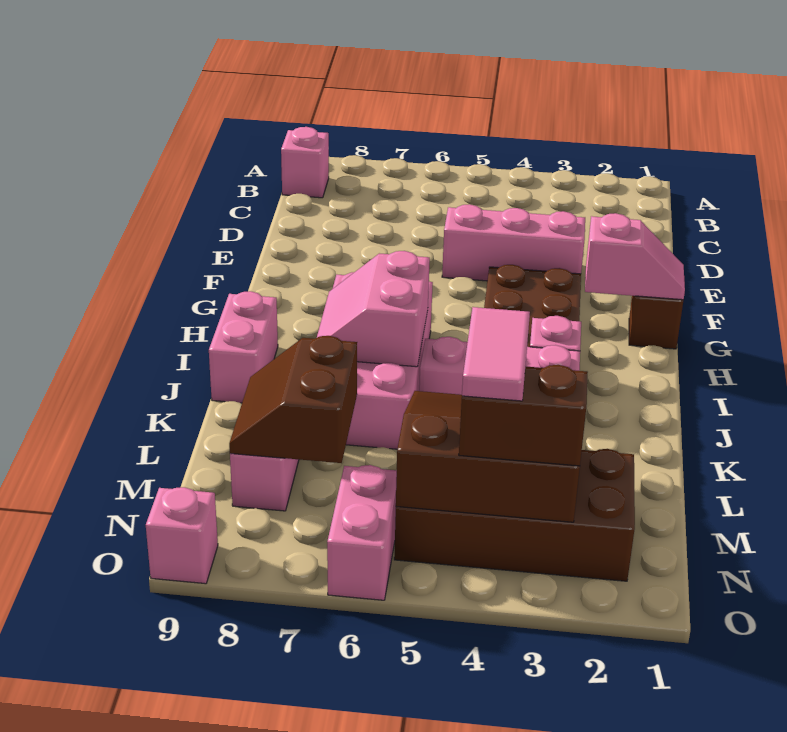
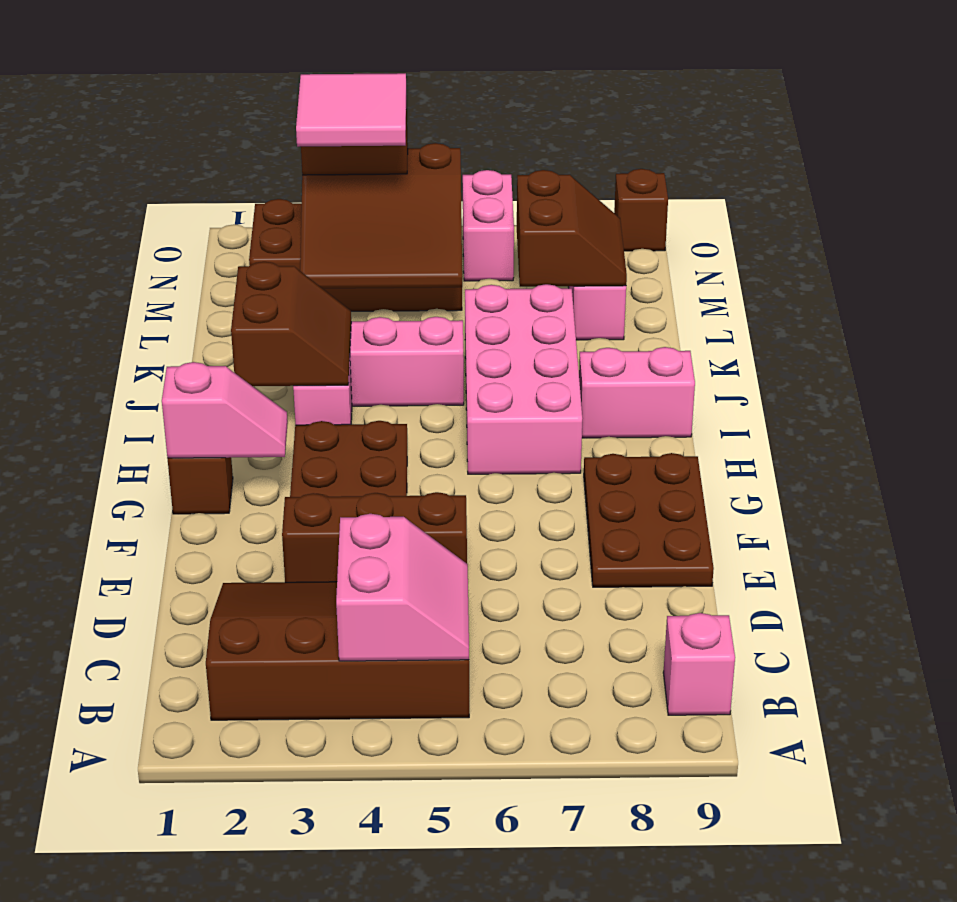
none -> brown 3x4 slope [206,582,469,720]
pink 1x3 brick [442,204,585,281] -> brown 1x3 brick [282,492,467,582]
none -> brown 2x3 plate [584,453,714,587]
pink 1x2 slope [585,213,685,300] -> pink 1x2 slope turned to [162,362,288,458]
none -> brown 2x2 slope [231,262,351,386]
pink 2x2 slope [317,251,430,367] -> pink 2x2 slope moved to [336,514,469,661]
pink 1x2 brick [209,291,278,403] -> pink 1x2 brick turned to [579,347,695,438]
pink 1x2 tile [462,307,530,401] -> pink 2x2 tile [296,73,406,147]
pink 1x1 brick [146,487,218,584] -> brown 1x1 brick [614,169,668,251]

